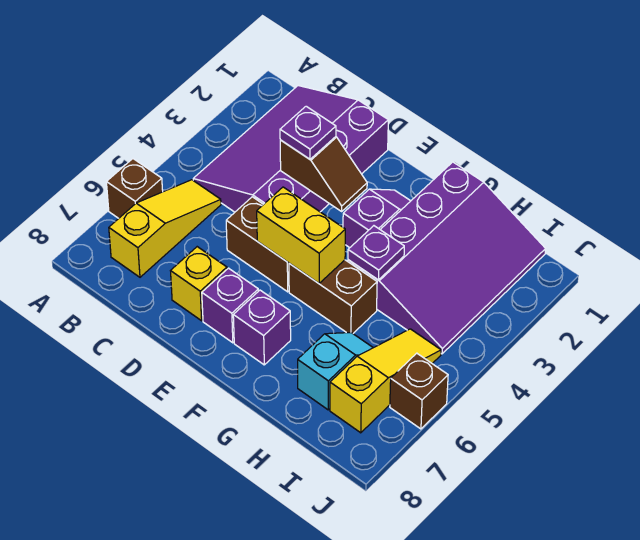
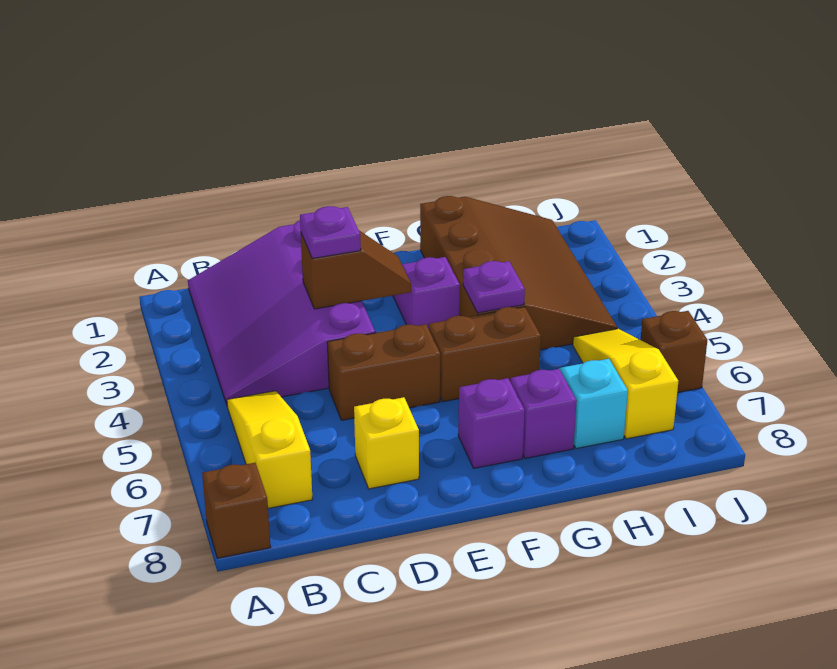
brown 1x1 brick [107,159,163,218] -> brown 1x1 brick moved to [202,463,271,558]
yellow 1x2 brick [257,187,345,283] -> none
purple 1x1 brick [202,268,258,343] -> purple 1x1 brick moved to [511,369,577,458]
purple 3x4 slope [348,162,546,354] -> brown 3x4 slope [420,196,617,350]

